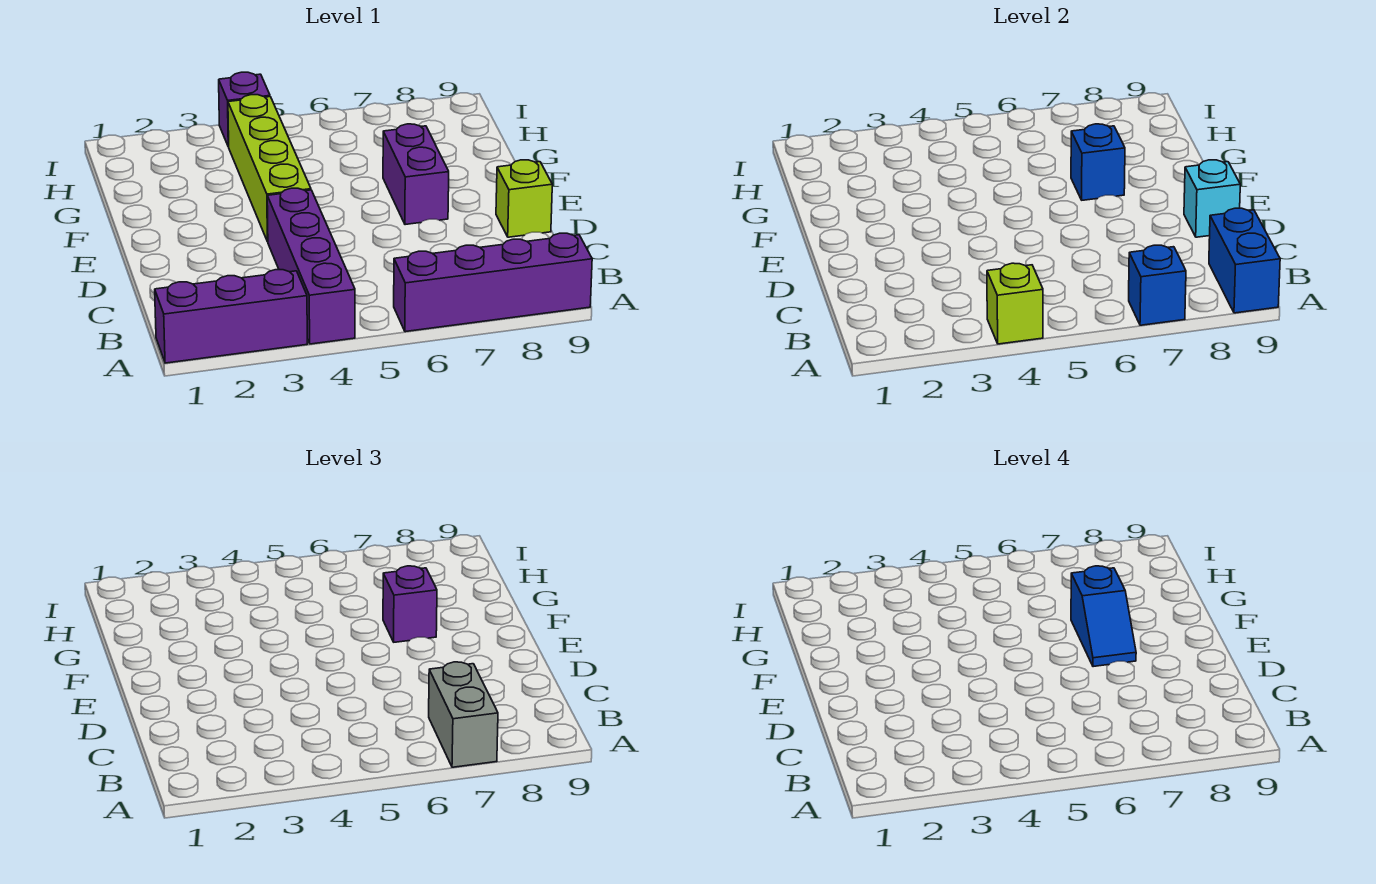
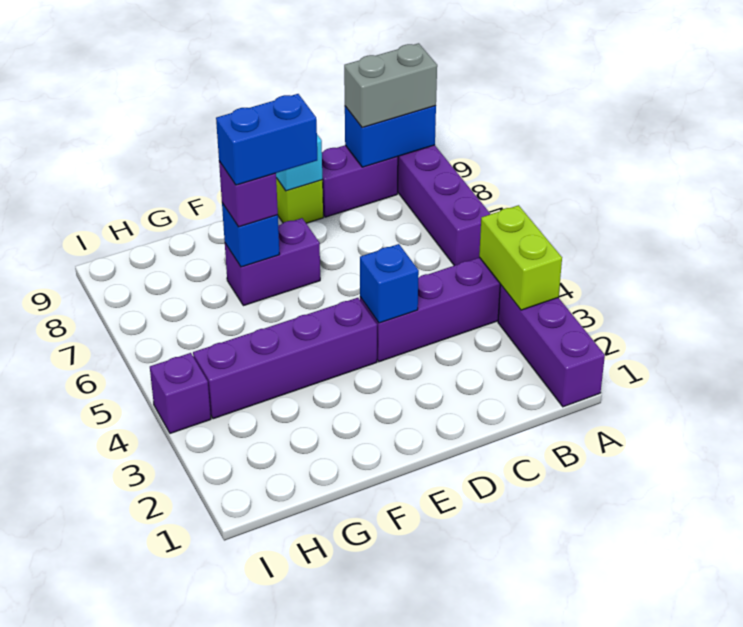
lime 1x1 brick [987,263,1043,344] -> lime 1x2 brick [479,205,562,310]
blue 1x1 brick [1129,245,1186,325] -> blue 1x1 brick moved to [360,244,419,323]
grey 1x2 brick [429,662,498,767] -> grey 1x2 brick moved to [344,43,437,128]
none -> purple 1x2 brick [322,145,398,217]
lime 1x4 brick [228,95,311,242] -> purple 1x4 brick [193,298,377,419]
blue 1x2 slope [1071,566,1136,667] -> blue 1x2 brick [216,94,317,185]

